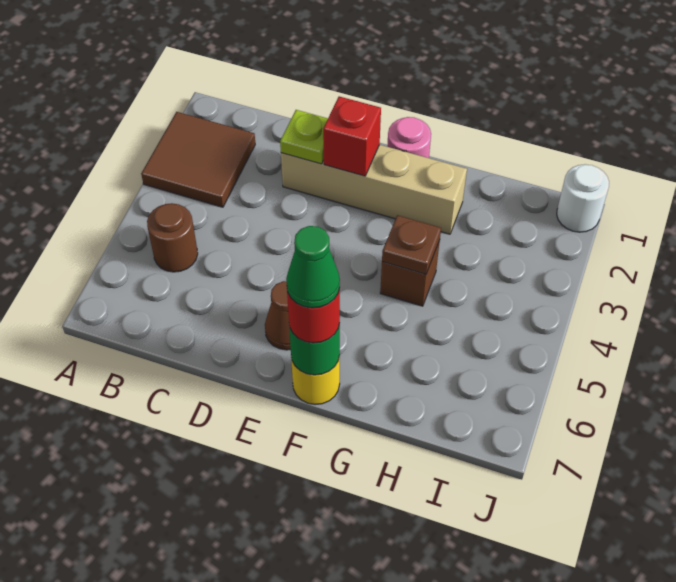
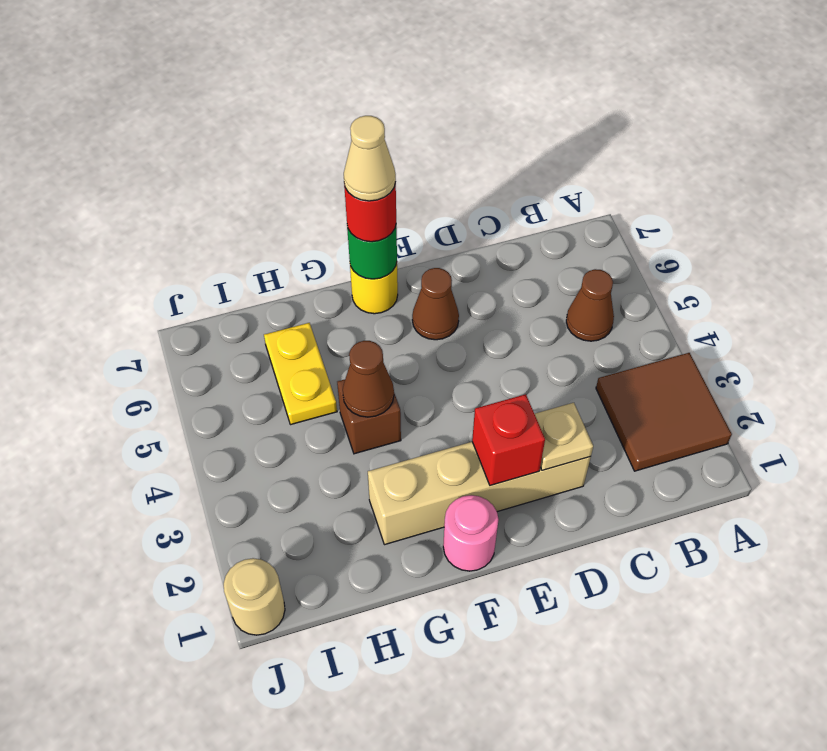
brown 1x1 round brick [147,203,198,272] -> brown 1x1 cone [566,269,614,341]
lime 1x1 plate [280,110,328,164] -> tan 1x1 plate [535,403,593,470]
green 1x1 cone [286,226,340,308] -> tan 1x1 cone [344,116,396,201]
brown 1x1 plate [382,215,441,274] -> brown 1x1 cone [343,341,394,417]
none -> yellow 1x2 plate [264,323,337,425]
white 1x1 round brick [557,164,609,232] -> tan 1x1 round brick [224,558,285,635]

